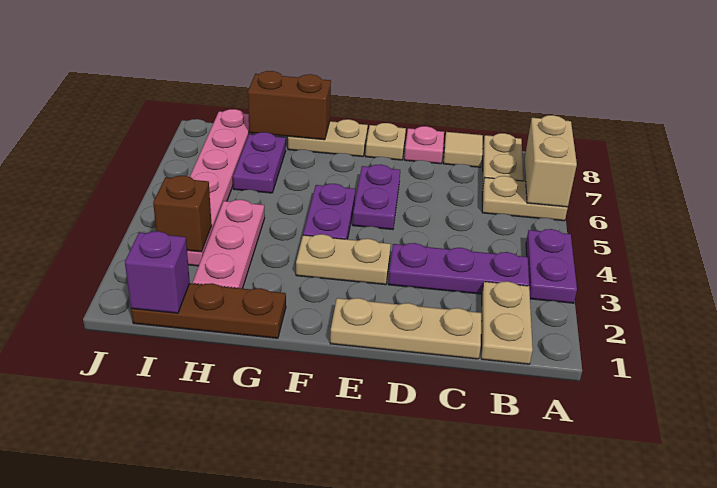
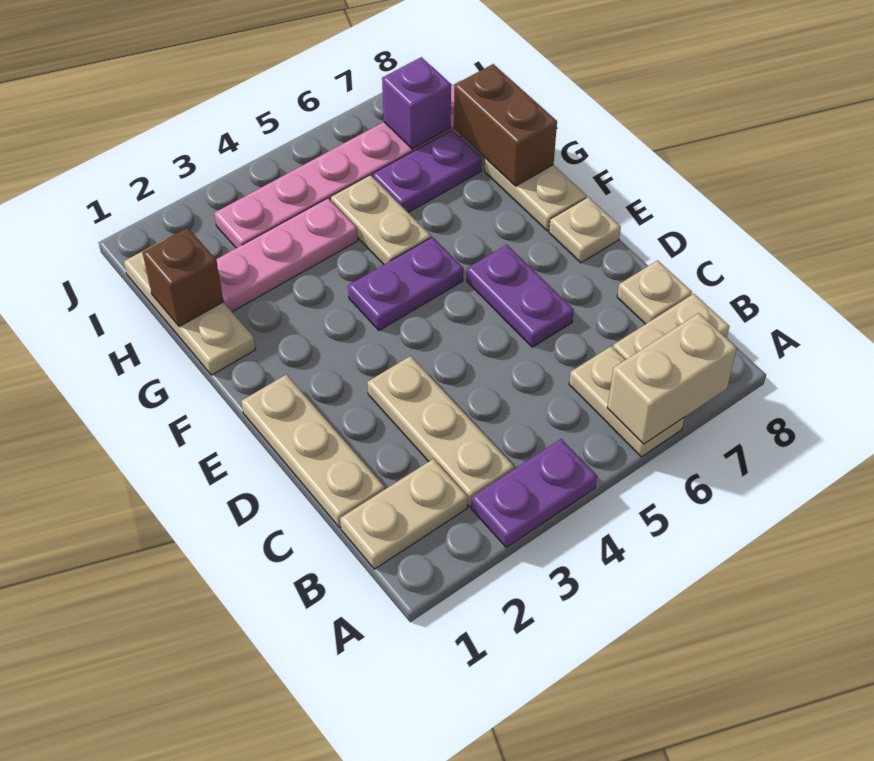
purple 1x3 plate [388,243,529,294] -> tan 1x3 plate [367,356,514,507]
tan 1x1 tile [443,132,483,167] -> tan 1x1 plate [617,260,692,324]
pink 1x1 plate [404,126,444,164] -> none
tan 1x2 plate [296,234,391,285] -> tan 1x2 plate moved to [330,175,431,264]
purple 1x2 plate [352,164,400,230] -> purple 1x2 plate turned to [467,245,574,347]
brown 1x3 plate [131,283,286,338] -> tan 1x3 plate [124,238,256,375]
purple 1x1 brick [125,231,190,313] -> purple 1x1 brick moved to [382,57,451,149]
brown 1x1 brick [153,176,212,252] -> brown 1x1 brick moved to [142,228,223,327]

